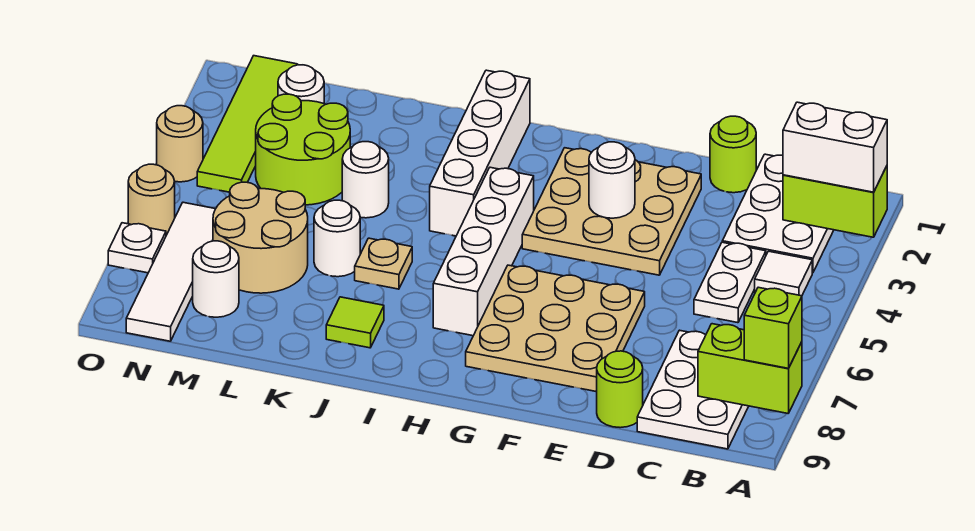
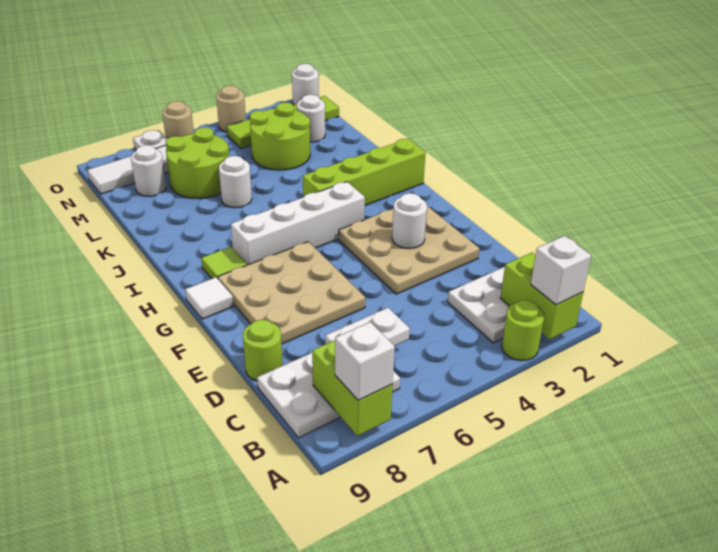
white 1x2 brick [783,102,887,192] -> white 1x1 brick [531,236,591,305]
lime 1x1 brick [744,287,802,368] -> white 1x1 brick [335,322,395,401]
white 1x1 tile [755,251,812,296] -> white 1x1 tile moved to [185,277,233,319]
white 1x2 plate [694,242,766,323] -> white 1x2 plate moved to [325,308,410,346]
lime 1x1 round brick [710,116,756,193] -> lime 1x1 round brick moved to [502,300,544,361]
white 1x4 brick [430,70,530,236] -> lime 1x4 brick [303,139,426,205]
tan 1x1 plate [355,238,412,289] -> none
lime 1x1 tile [326,297,384,348] -> lime 1x1 tile moved to [201,247,247,279]
white 1x1 round brick [342,142,389,218] -> white 1x1 round brick moved to [292,64,319,105]
tan 2x2 round brick [213,182,308,293] -> lime 2x2 round brick [166,127,229,198]

